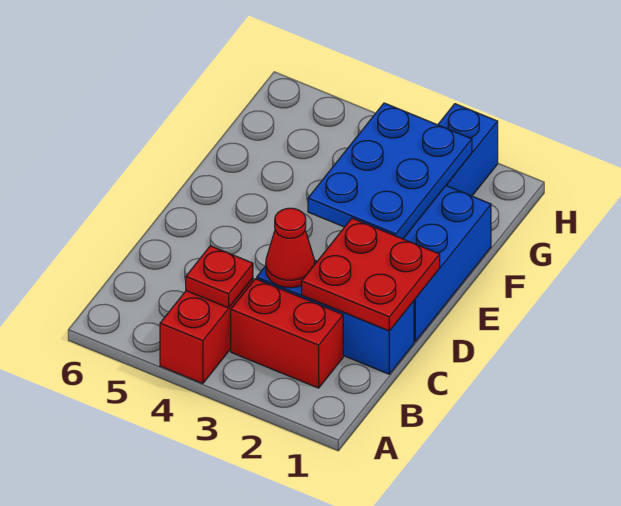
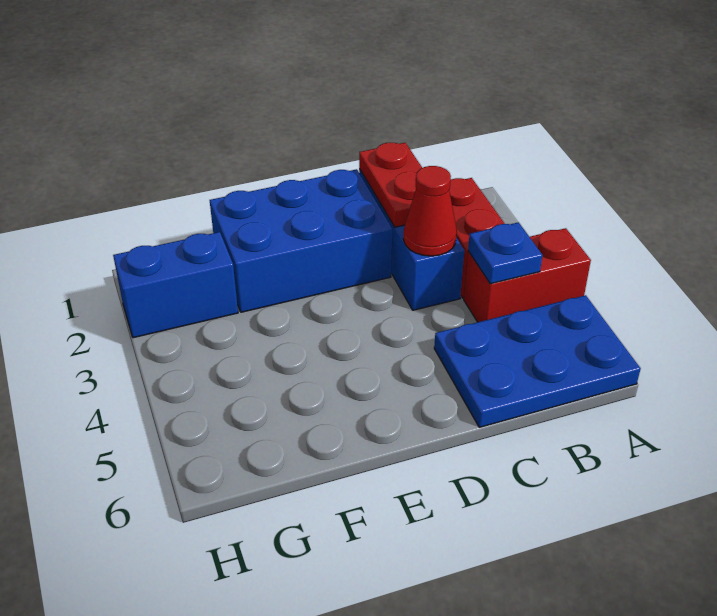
red 1x1 plate [186,246,253,308] -> blue 1x1 plate [468,222,542,284]
red 2x2 plate [302,218,440,331] -> red 1x2 plate [359,143,422,227]
blue 2x3 plate [308,103,472,239] -> blue 2x3 plate moved to [434,295,641,427]

